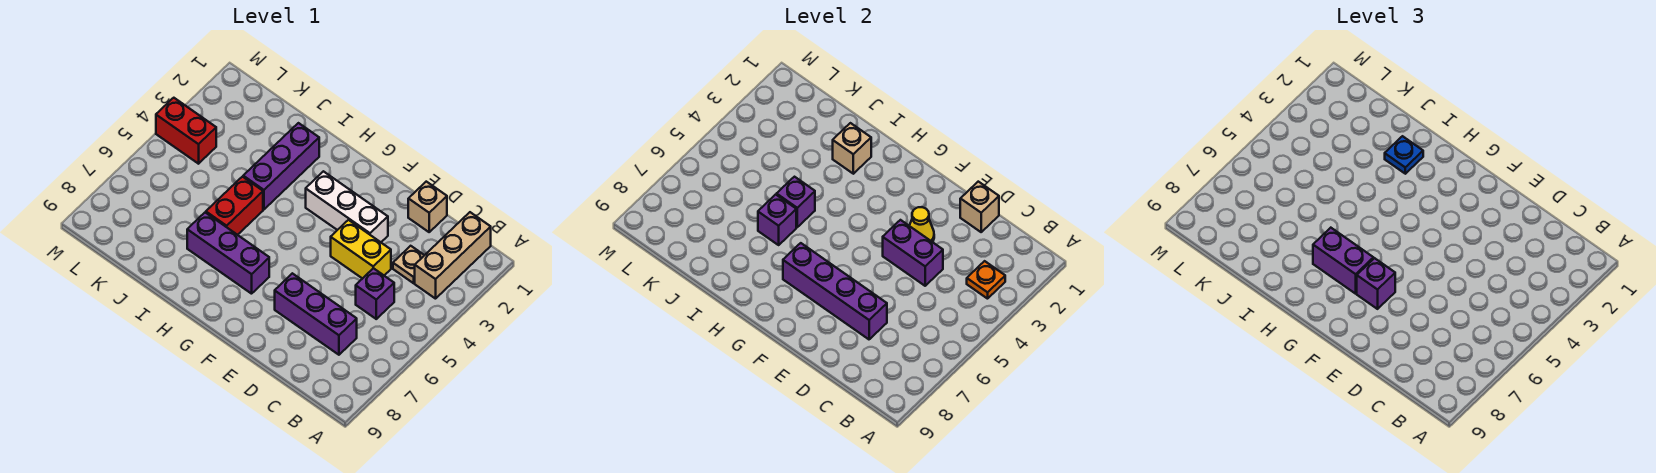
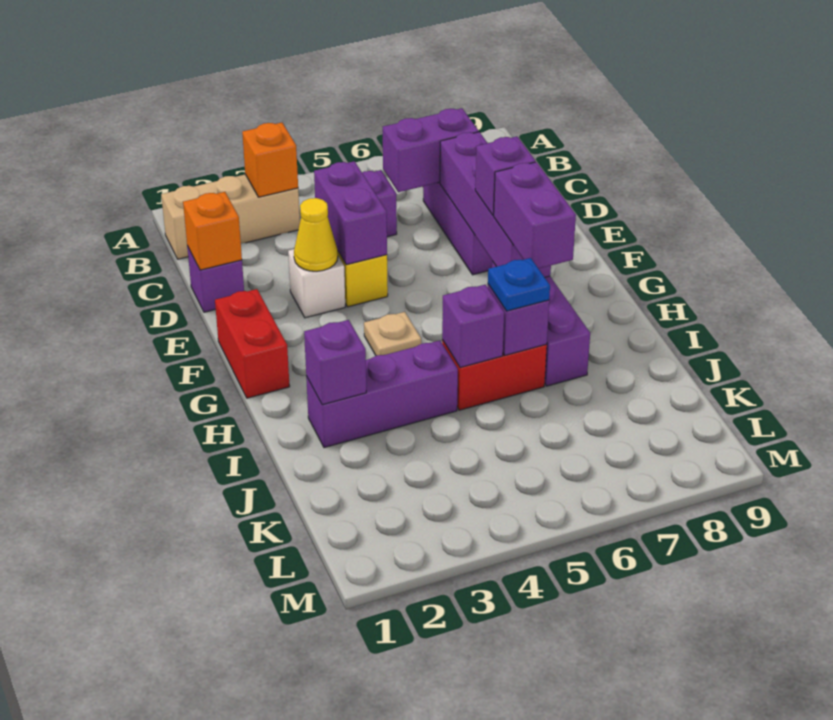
orange 1x1 plate [967,261,1005,299] -> orange 1x1 brick [242,123,298,197]
tan 1x1 plate [393,246,424,283] -> tan 1x1 plate moved to [364,312,421,356]
none -> purple 1x2 brick [383,108,479,192]
tan 1x1 brick [408,182,447,232] -> purple 1x1 brick [187,246,244,312]
tan 1x1 brick [960,182,999,232] -> orange 1x1 brick [183,192,242,270]
white 1x3 brick [306,171,388,242] -> white 1x1 brick [288,249,345,318]
tan 1x1 brick [833,123,871,174] -> purple 1x1 brick [304,320,366,405]
blue 1x1 plate [1385,136,1423,174] -> blue 1x1 plate moved to [488,258,550,311]
red 1x2 brick [156,98,216,164] -> red 1x2 brick moved to [215,289,290,398]

